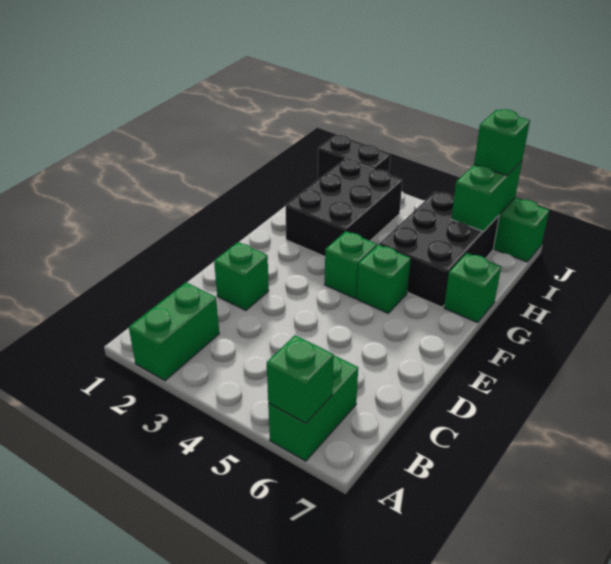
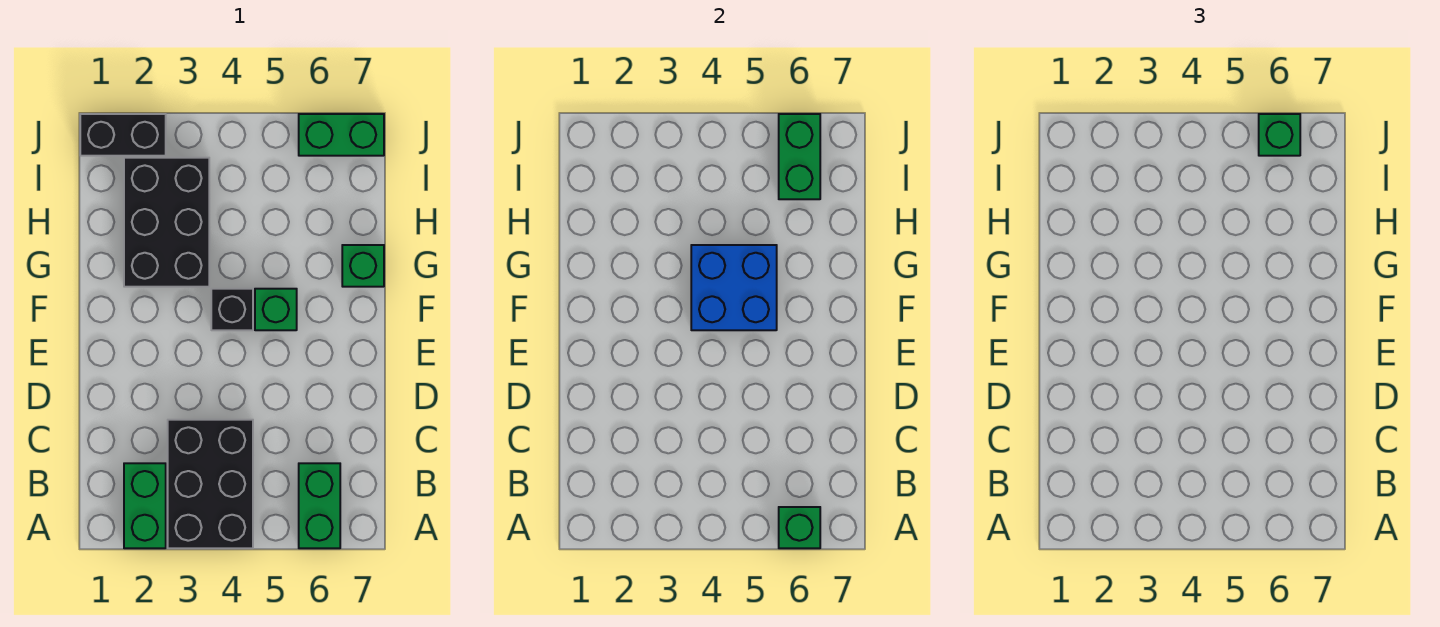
green 1x1 brick [214,242,269,310] -> none
green 1x1 brick [325,231,377,298] -> black 1x1 brick [211,289,253,330]
none -> blue 2x2 brick [691,245,777,330]
black 2x3 brick [379,192,499,307] -> black 2x3 brick moved to [168,420,253,548]

